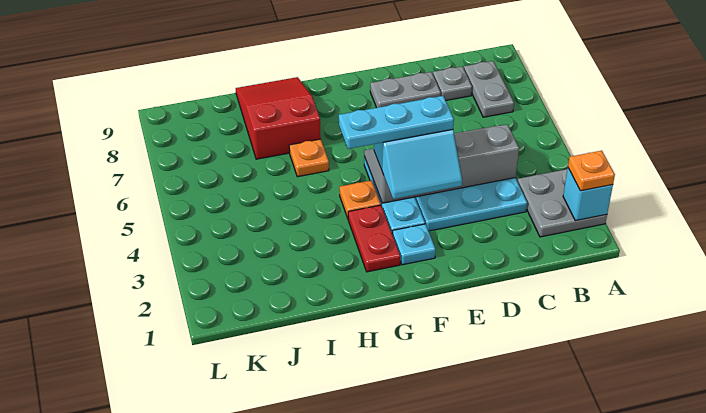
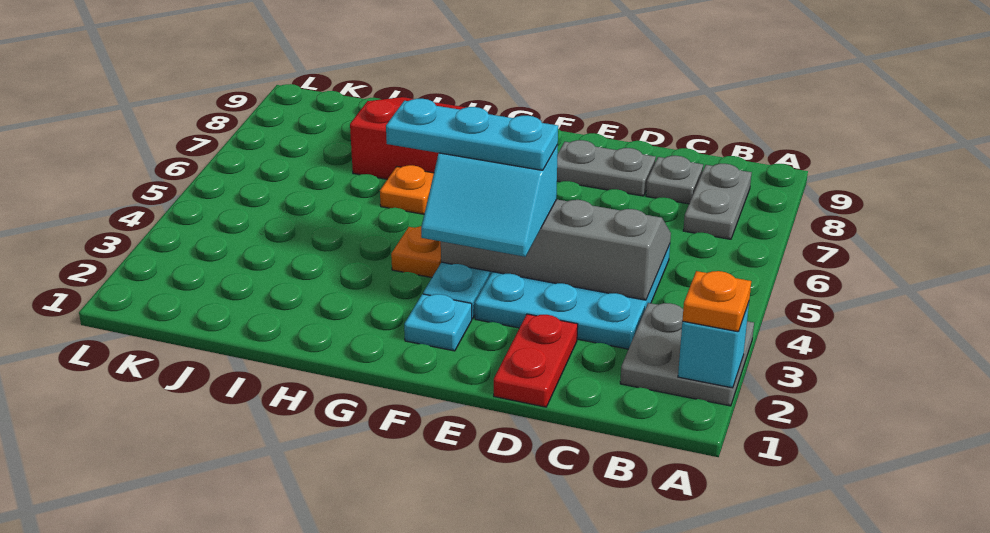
red 1x2 plate [348,205,400,272] -> red 1x2 plate moved to [494,314,578,407]

